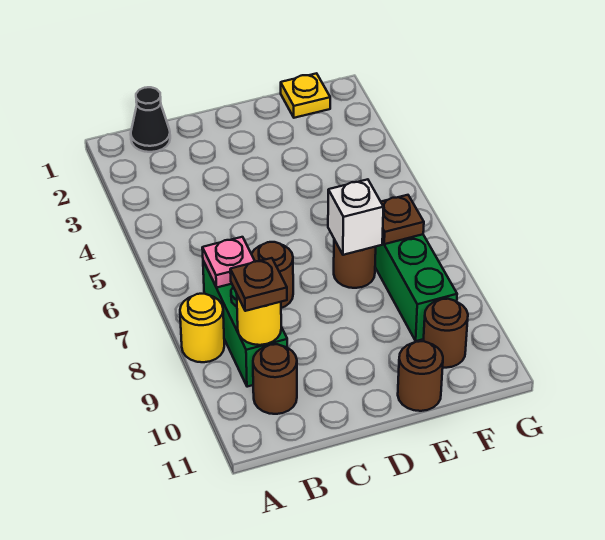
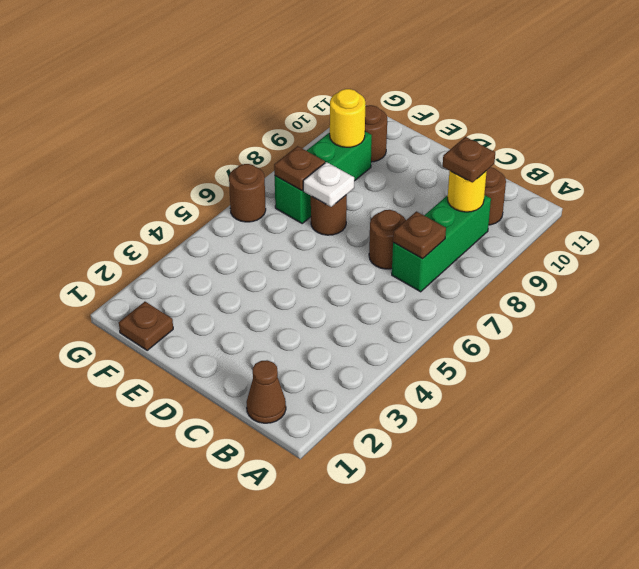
yellow 1x1 round brick [180,294,224,362] -> yellow 1x1 round brick moved to [330,89,365,147]
black 1x1 cone [131,87,170,152] -> brown 1x1 cone [247,360,286,423]
pink 1x1 plate [202,237,255,288] -> brown 1x1 plate [393,212,446,259]
white 1x1 brick [328,179,383,255] -> white 1x1 plate [303,162,354,207]
brown 1x1 round brick [398,341,443,411] -> brown 1x1 round brick moved to [229,164,266,222]
yellow 1x1 plate [281,73,330,118] -> brown 1x1 plate [119,302,173,350]

